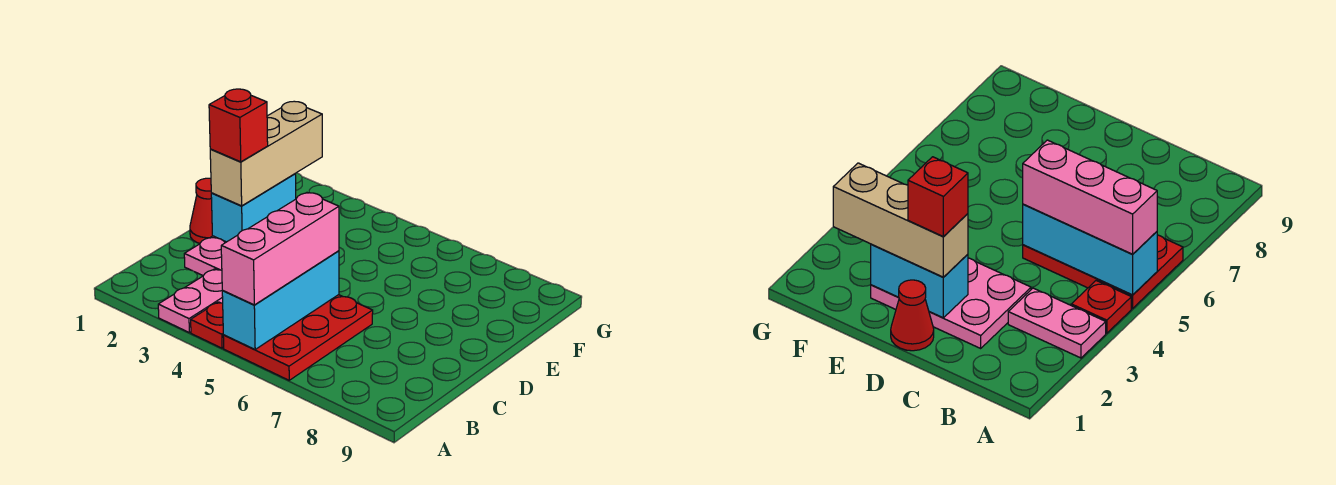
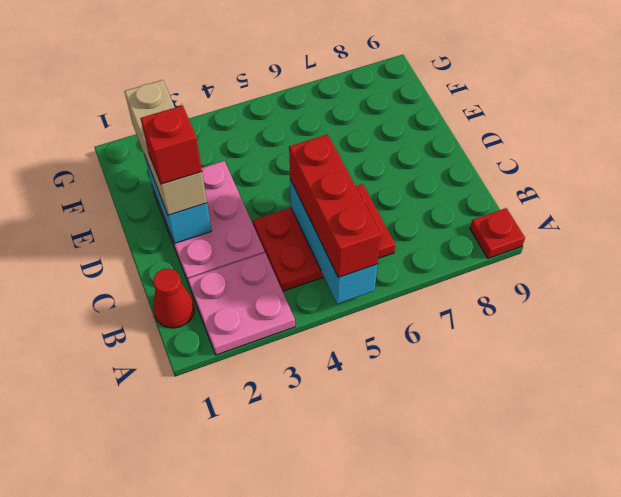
pink 1x2 plate [158,269,223,333] -> pink 2x2 plate [188,253,295,355]
red 1x1 plate [191,302,224,348] -> red 1x1 plate moved to [470,208,525,258]
red 2x3 plate [223,295,373,380] -> red 2x3 plate turned to [253,184,395,291]
pink 1x3 brick [221,193,339,305] -> red 1x3 brick [289,134,381,277]
red 1x1 cone [190,178,212,243] -> red 1x1 cone moved to [153,269,195,328]

